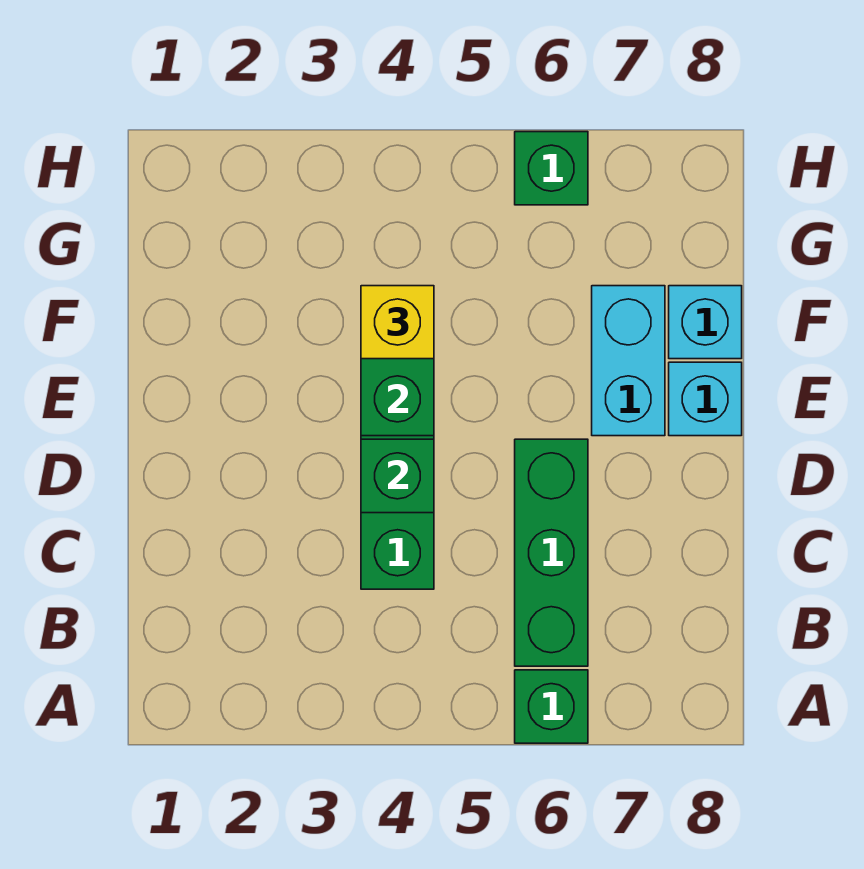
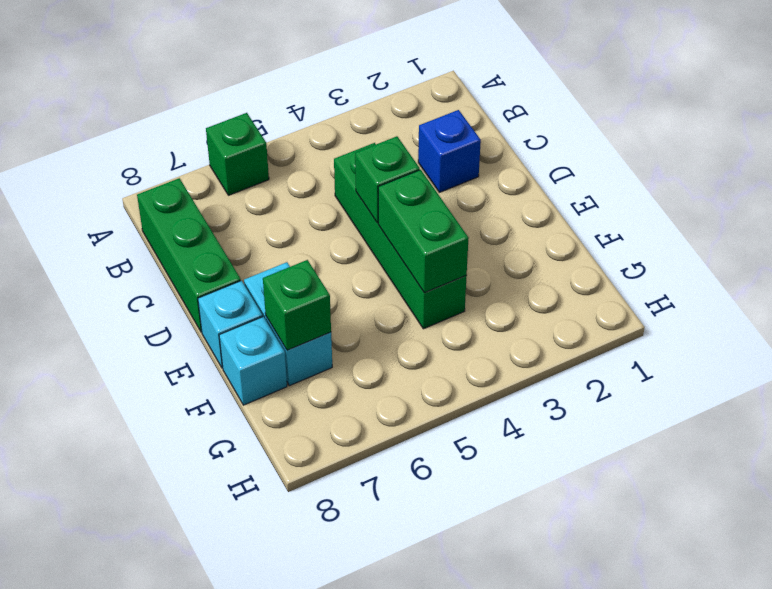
green 1x3 brick [515,439,588,666] -> green 1x3 brick moved to [137,178,241,332]
none -> blue 1x1 brick [418,110,481,192]
yellow 1x1 brick [361,286,434,359] -> none
green 1x1 brick [515,132,588,205] -> green 1x1 brick moved to [263,260,331,350]

